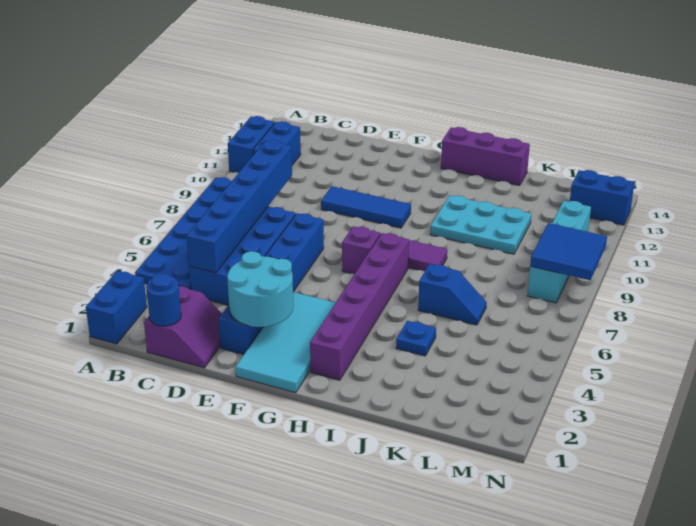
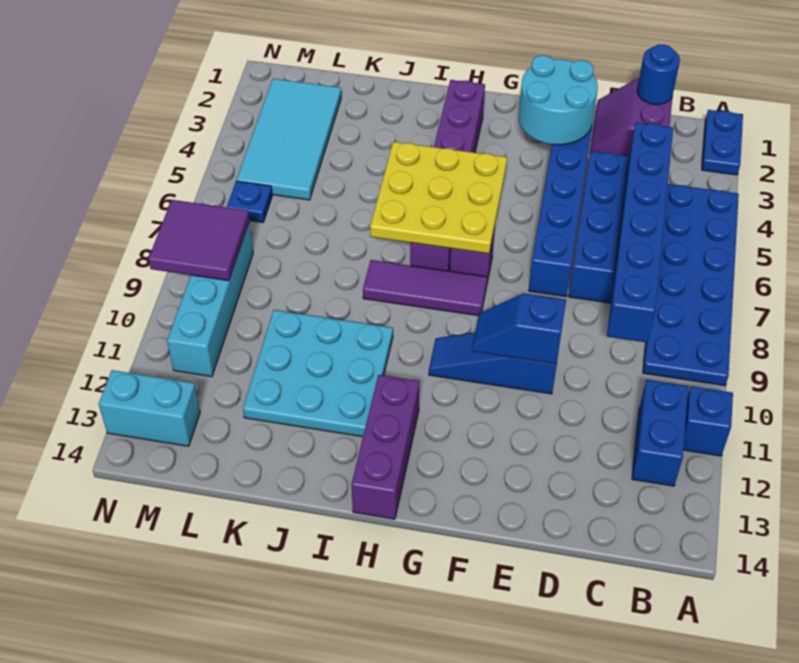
blue 1x2 brick [86,271,147,344] -> blue 1x2 plate [702,110,743,175]
blue 1x2 brick [228,116,275,172] -> blue 1x1 brick [684,386,733,456]
blue 1x3 tile [321,186,411,228] -> blue 1x3 slope [429,332,557,394]
cyan 2x4 tile [235,292,336,393] -> cyan 2x4 tile moved to [236,79,341,200]
none -> yellow 3x3 plate [370,142,507,254]
purple 1x3 brick [441,127,530,185] -> purple 1x3 brick turned to [351,375,419,519]
cyan 2x3 plate [430,195,531,254] -> cyan 3x3 plate [243,310,393,437]
blue 1x1 plate [396,321,436,356] -> blue 1x1 plate moved to [227,181,272,223]
blue 1x2 slope [418,264,487,325] -> blue 1x2 slope moved to [472,293,566,364]
blue 2x2 tile [530,223,607,280] -> purple 2x2 tile [148,200,249,281]
blue 1x2 brick [570,170,634,225] -> cyan 1x2 brick [99,370,200,446]

